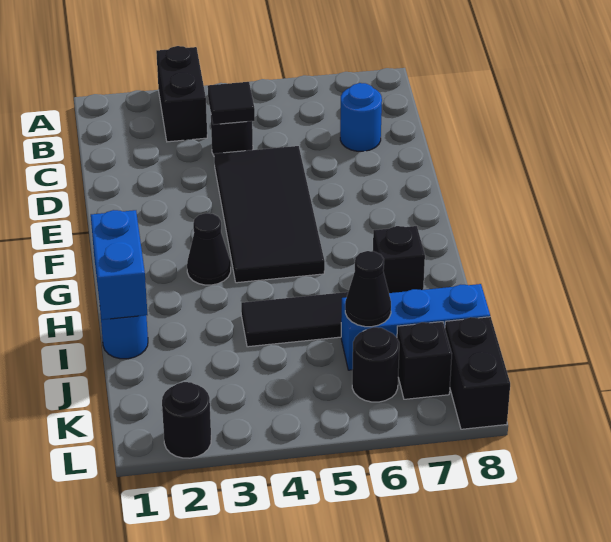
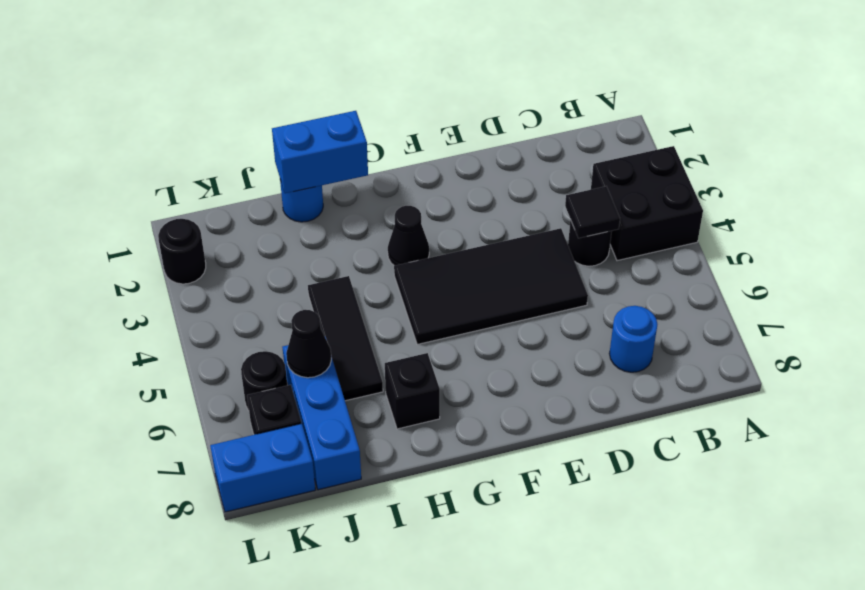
black 1x2 brick [156,46,207,142] -> black 2x2 brick [591,146,703,261]
black 1x2 brick [445,317,510,429] -> blue 1x2 brick [210,424,315,512]

